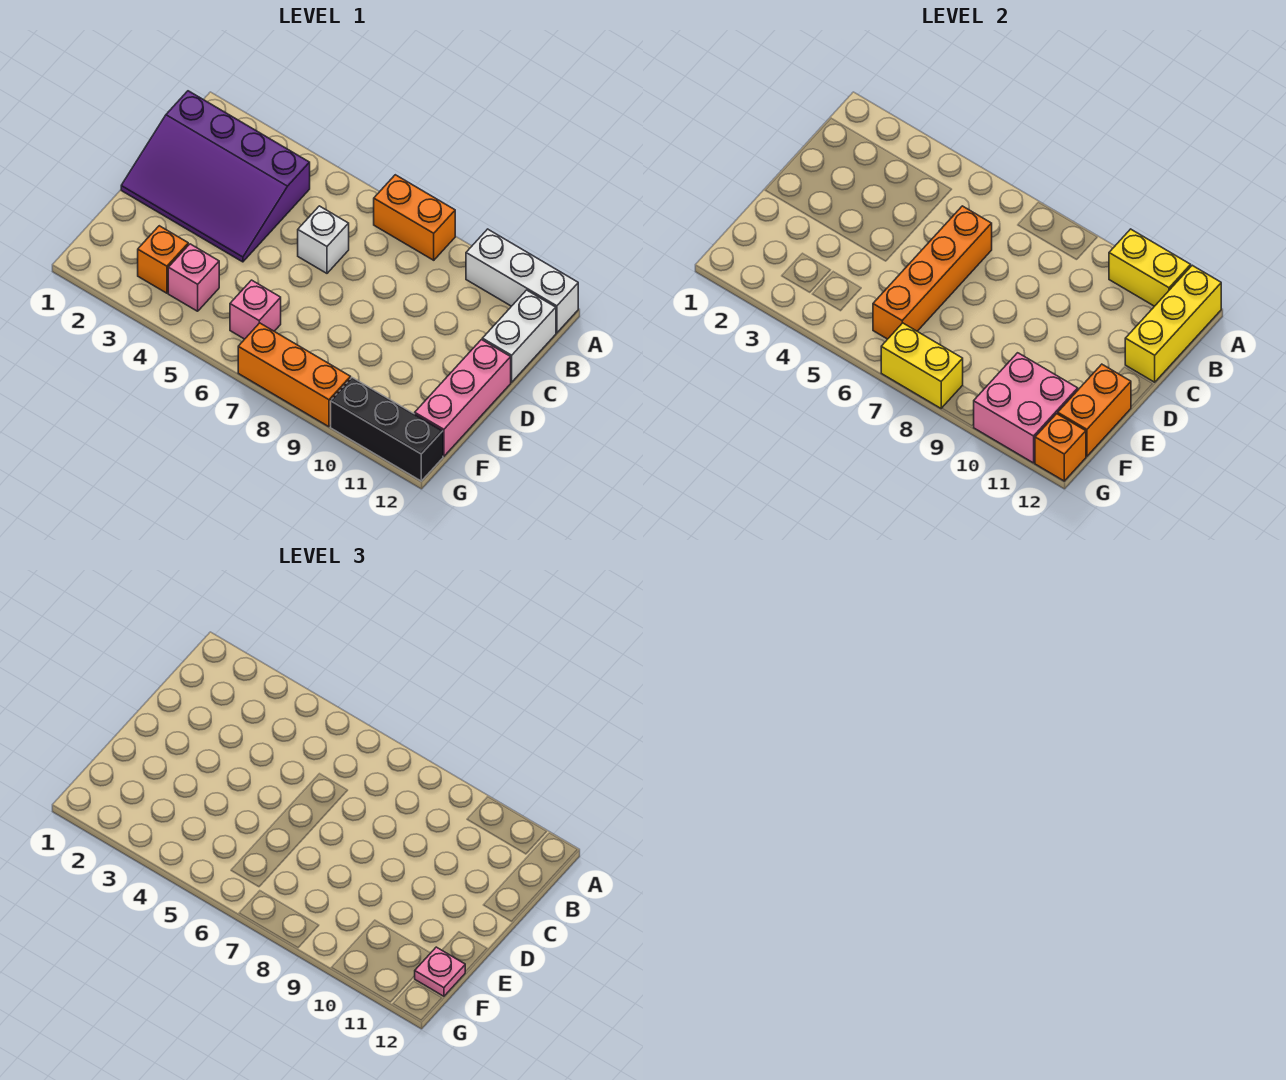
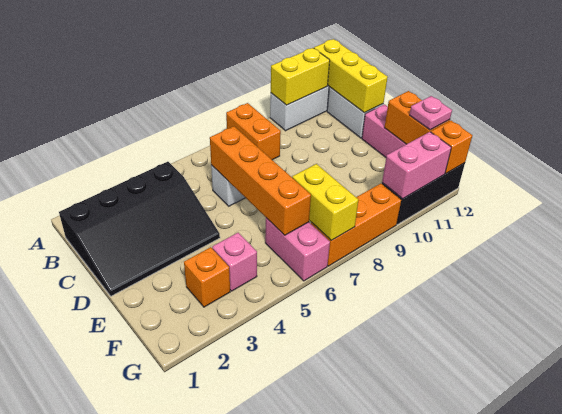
orange 1x2 brick [374,175,455,260] -> orange 1x2 brick turned to [226,103,281,160]
purple 3x4 slope [121,91,310,262] -> black 3x4 slope [59,162,220,296]
pink 1x1 brick [230,280,281,339] -> pink 1x2 brick [265,218,330,281]
pink 2x2 brick [973,353,1078,463] -> pink 1x2 brick [382,132,451,199]
yellow 1x2 brick [881,323,963,408] -> yellow 1x2 brick turned to [292,164,359,240]

